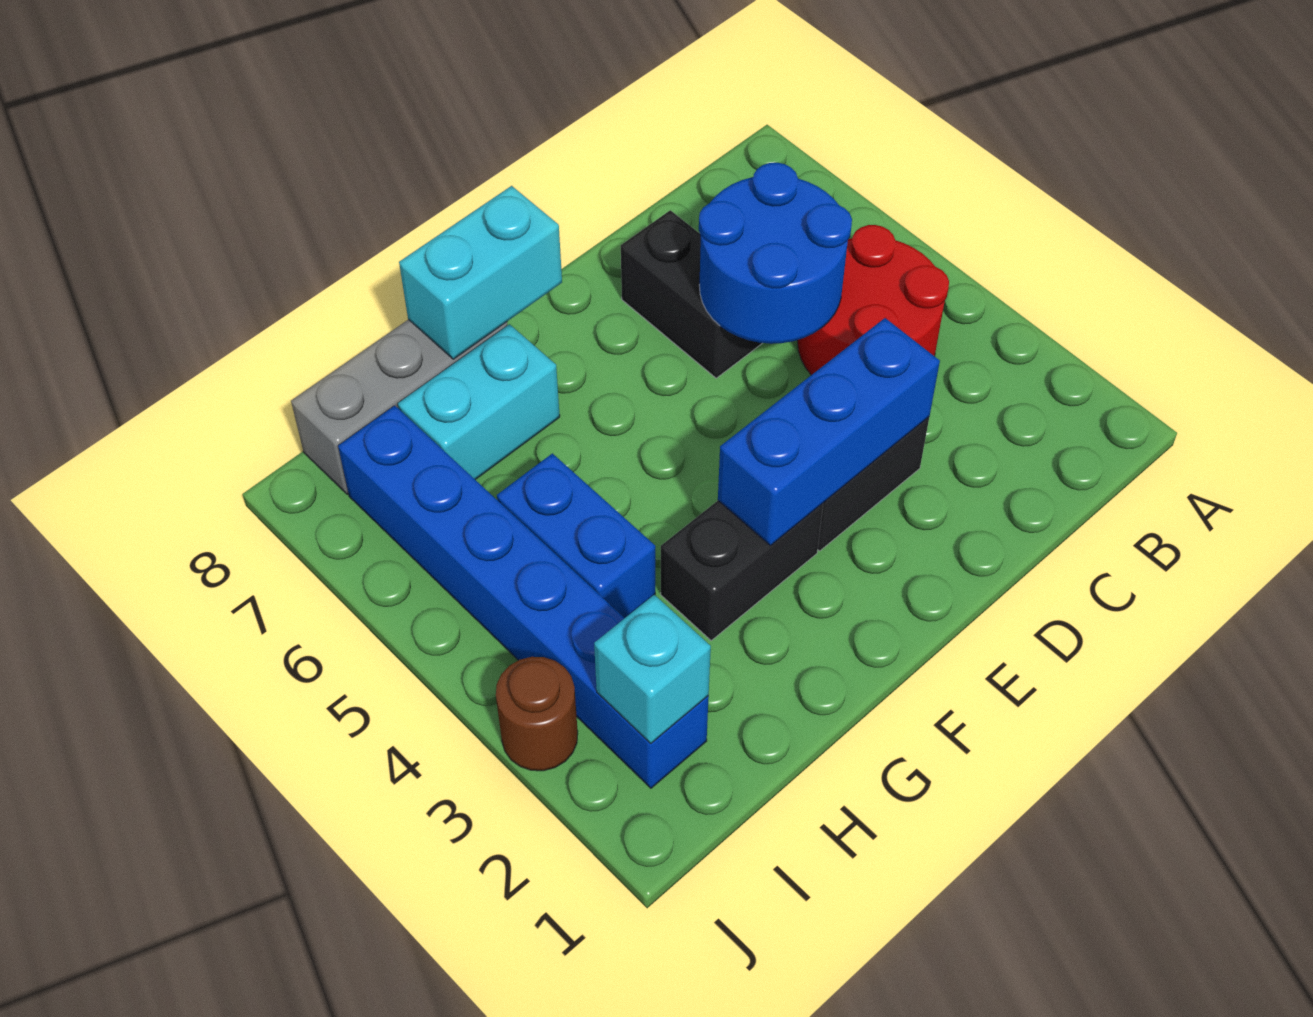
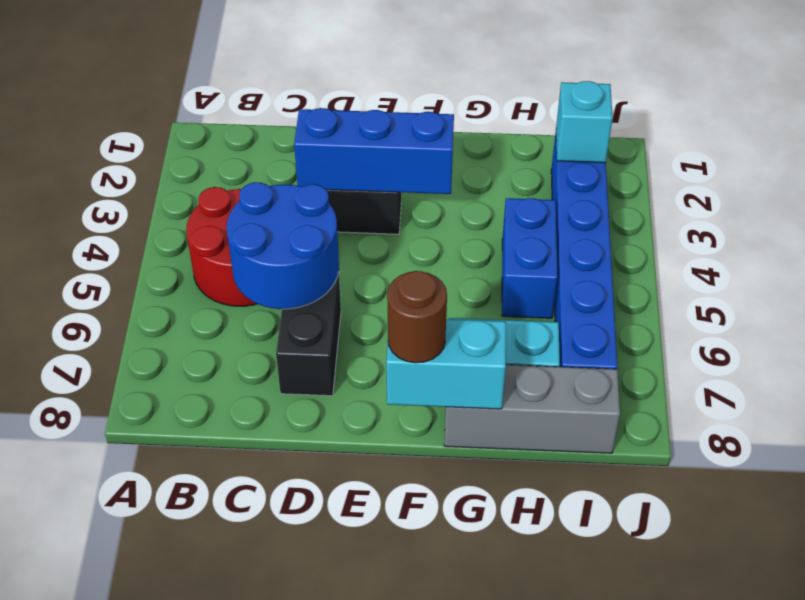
black 1x2 brick [661,501,823,640] -> none
brown 1x1 round brick [496,657,578,771] -> brown 1x1 round brick moved to [387,271,447,363]

